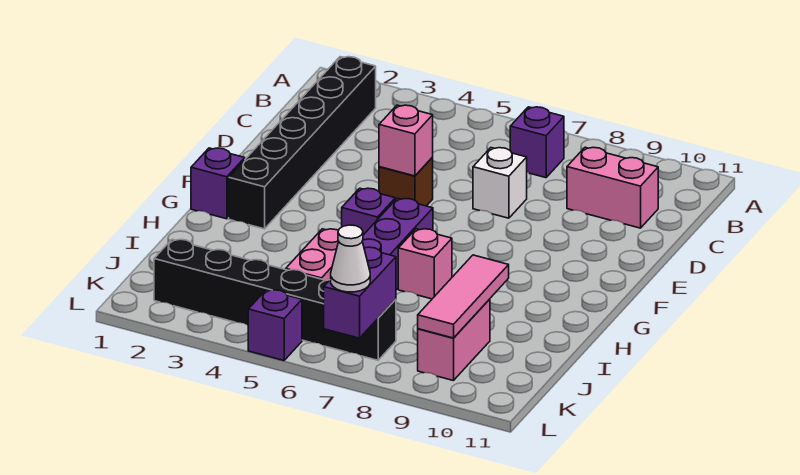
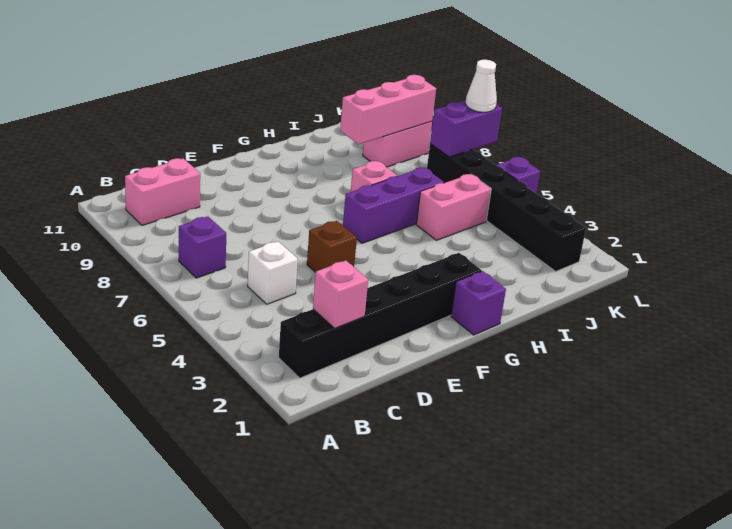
pink 1x2 brick [567,147,658,228] -> pink 1x2 brick turned to [125,158,200,226]
white 1x1 brick [473,148,527,218] -> white 1x1 brick moved to [248,241,298,304]
pink 1x1 brick [379,105,433,176] -> pink 1x1 brick moved to [313,260,368,328]
purple 1x1 brick [342,188,395,235] -> none
pink 1x3 tile [418,255,509,338] -> pink 1x3 brick [340,75,436,144]

